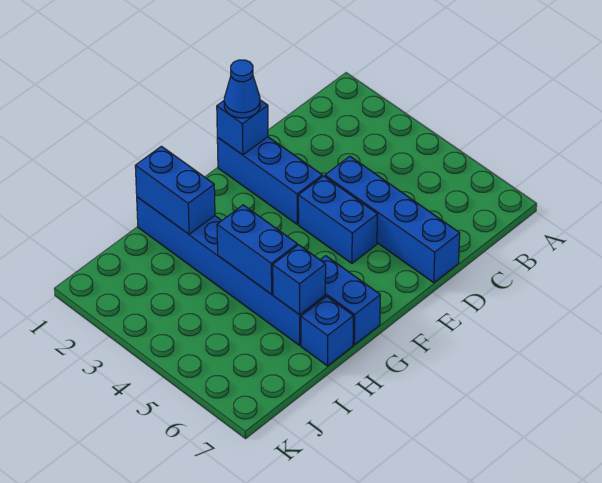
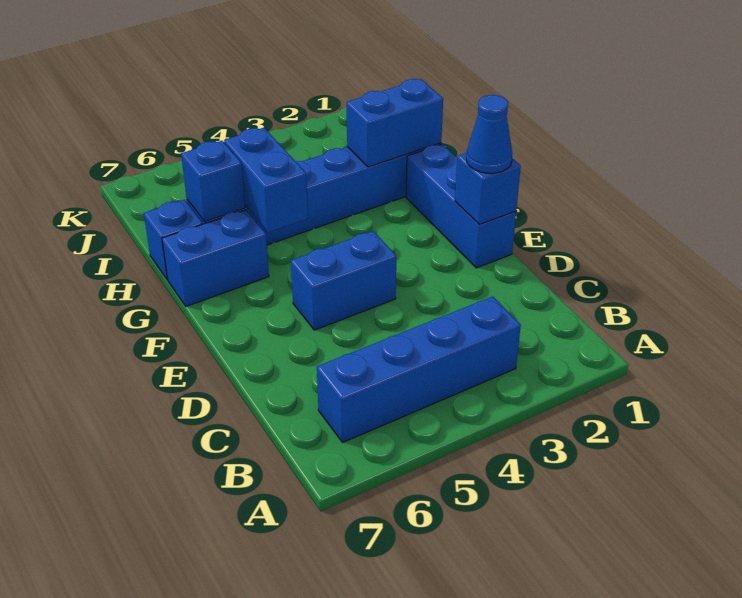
blue 1x4 brick [325,156,460,283] -> blue 1x4 brick moved to [317,297,521,442]
blue 1x3 brick [217,137,322,224] -> blue 1x3 brick turned to [406,144,516,268]
blue 1x2 brick [217,205,297,294] -> blue 1x2 brick turned to [224,128,308,232]

